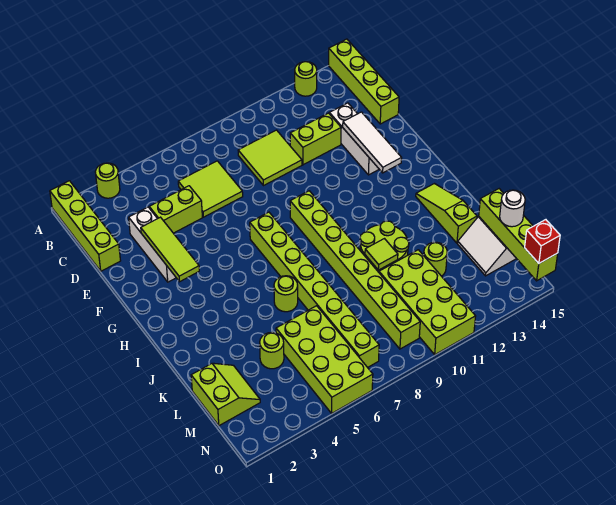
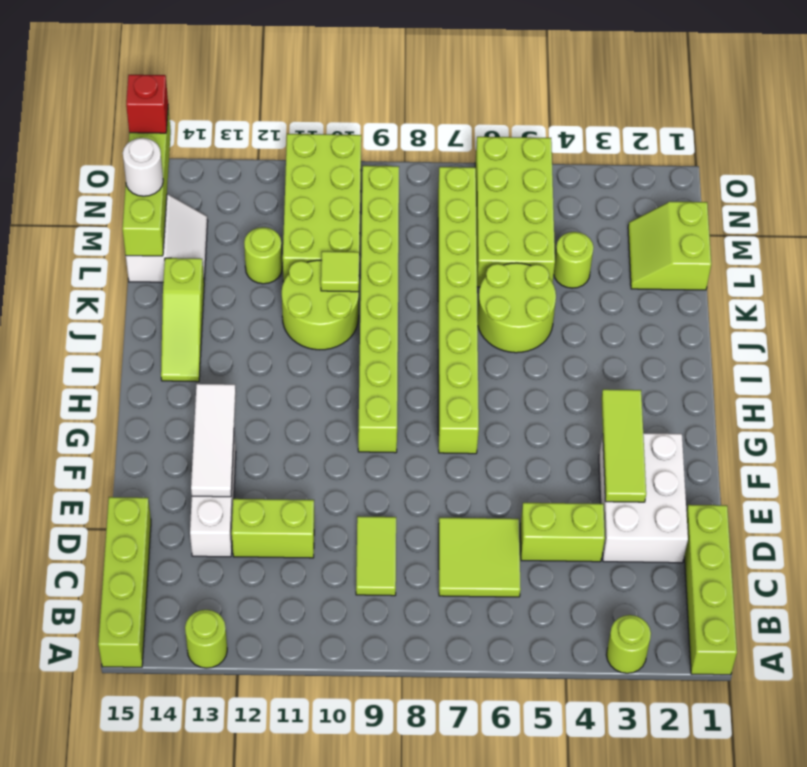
lime 2x2 tile [238,130,302,186] -> lime 1x2 tile [356,516,396,596]
white 1x3 brick [129,207,176,282] -> white 2x3 brick [599,433,688,563]
lime 1x1 round brick [274,276,298,312] -> lime 2x2 round brick [477,263,556,353]

